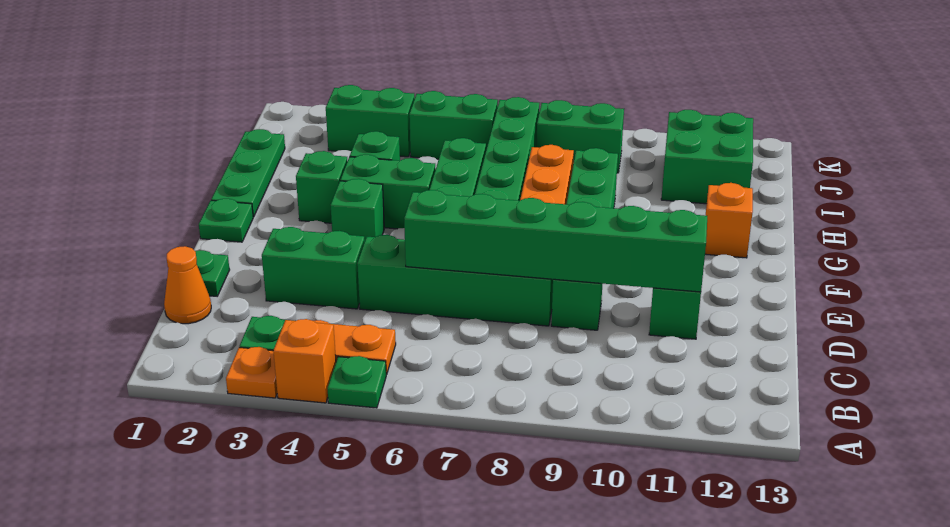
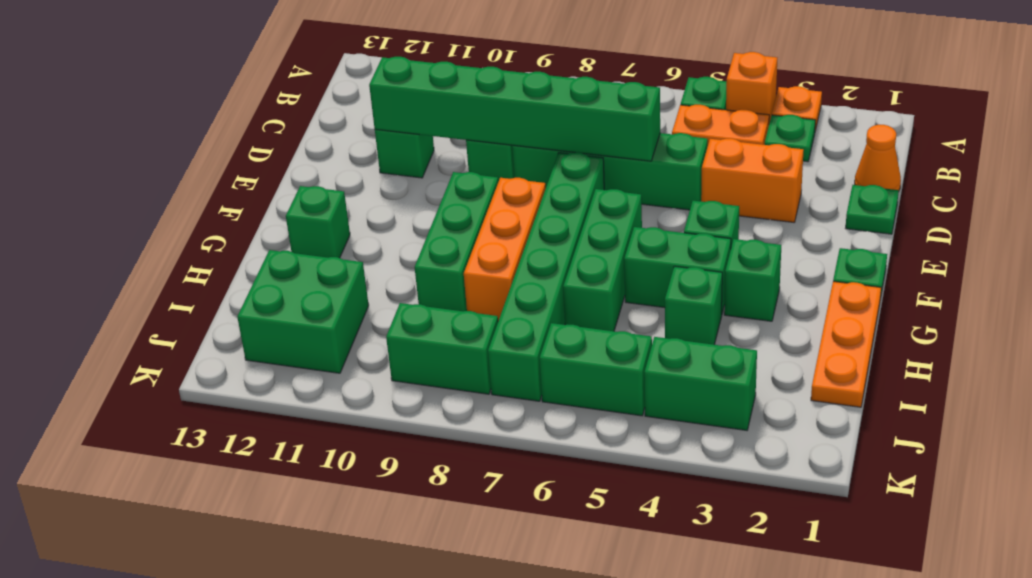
green 1x2 brick [262,227,365,309] -> orange 1x2 brick [701,139,803,222]
green 1x3 plate [211,129,285,217] -> orange 1x3 plate [811,281,881,407]
orange 1x1 brick [705,183,753,258] -> green 1x1 brick [286,186,350,258]

